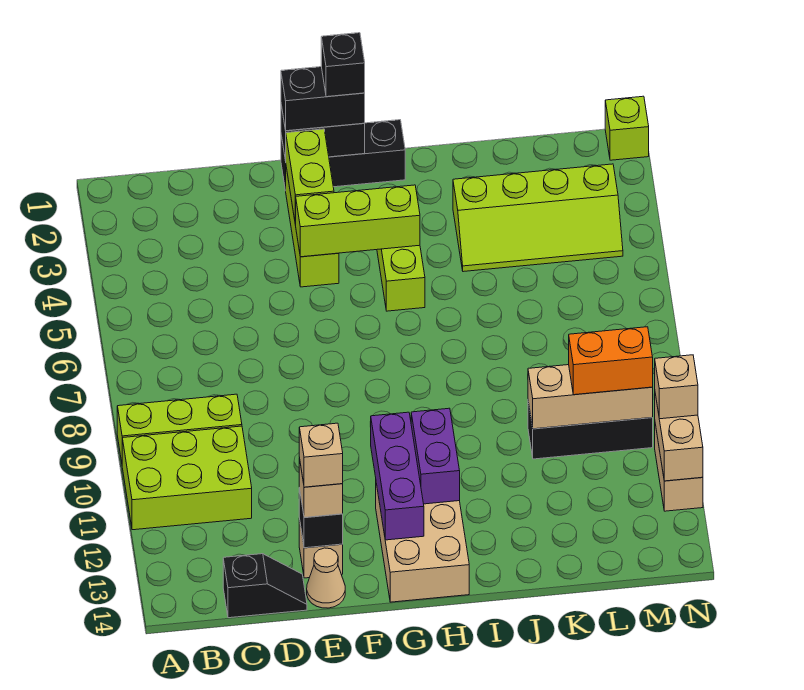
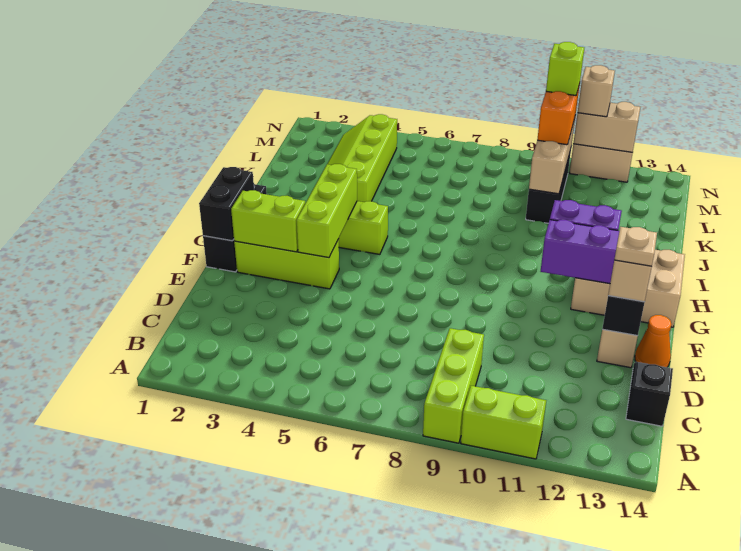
lime 2x3 brick [122,426,252,530] -> lime 1x2 brick [461,386,546,459]
tan 1x1 brick [299,423,343,487] -> tan 1x1 plate [614,227,657,267]
tan 1x1 cone [307,548,345,608] -> orange 1x1 cone [635,315,671,367]
black 1x2 brick [281,67,365,131] -> none
black 1x1 brick [321,33,365,97] -> none
lime 2x4 slope [453,164,623,272] -> lime 2x4 slope turned to [328,114,397,202]
lime 1x1 brick [605,96,649,160] -> lime 1x1 brick moved to [546,42,584,95]

